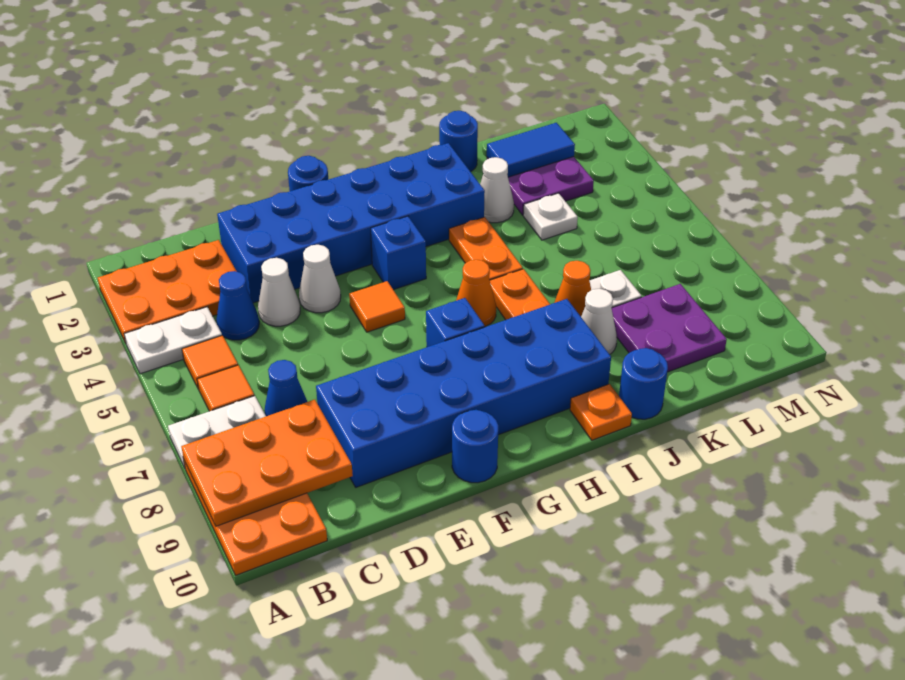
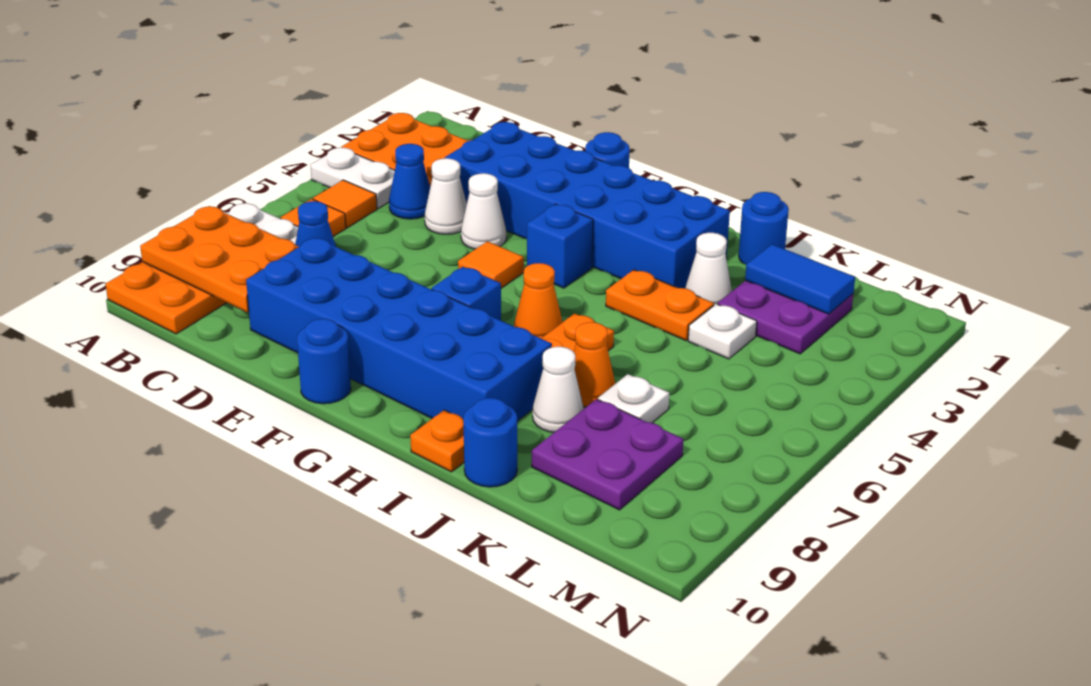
orange 1x2 plate [449,217,523,280] -> orange 1x2 plate turned to [606,270,714,341]

